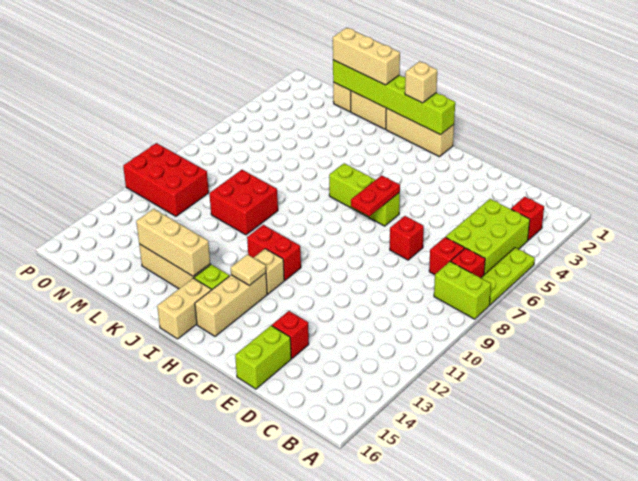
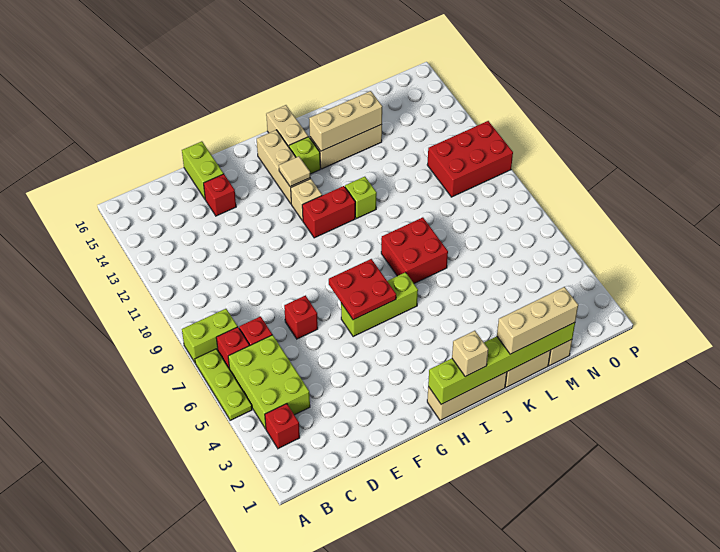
red 1x2 plate [351,175,400,216] -> red 2x2 plate [329,259,396,320]
none -> lime 1x1 brick [345,177,377,219]
red 2x2 brick [209,170,278,235] -> red 2x2 brick moved to [381,217,448,283]

